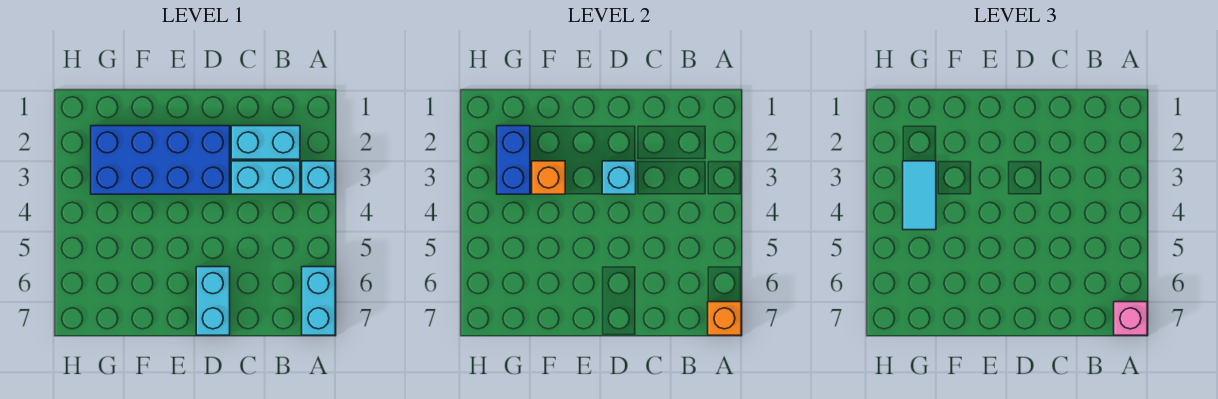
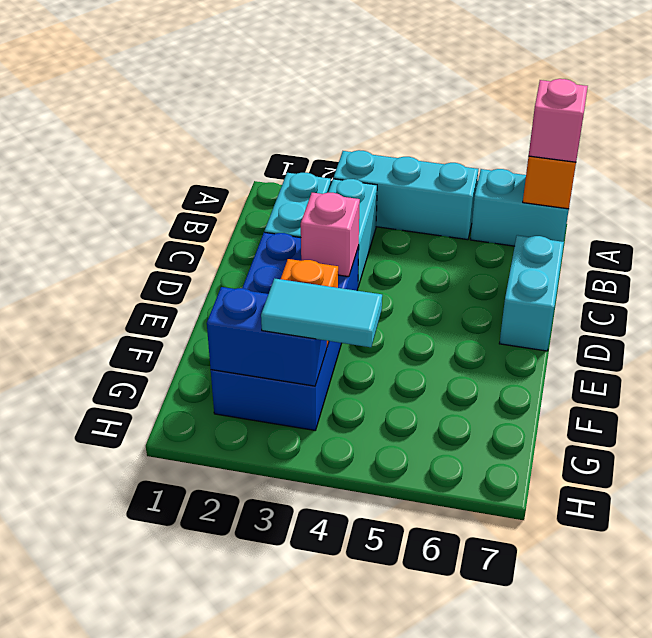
cyan 1x1 brick [302,161,335,194] -> cyan 1x3 brick [333,150,478,240]
cyan 1x1 brick [602,161,636,194] -> pink 1x1 brick [301,193,360,277]
cyan 1x2 brick [196,267,230,335] -> cyan 1x2 brick turned to [499,235,564,351]

